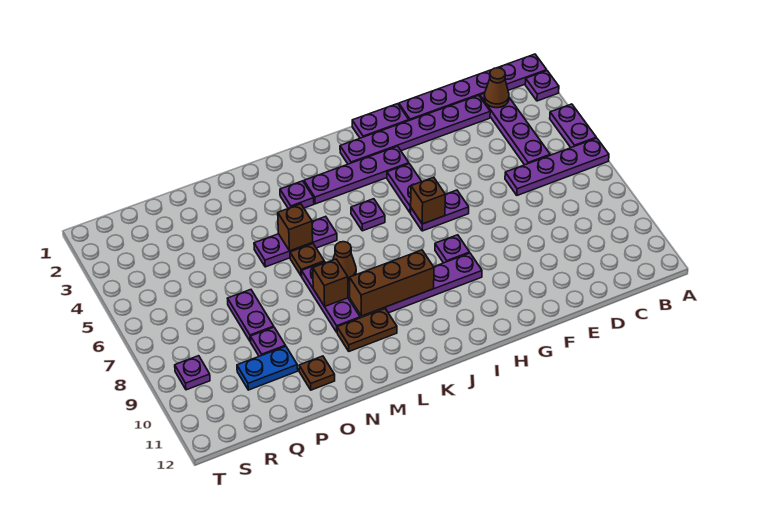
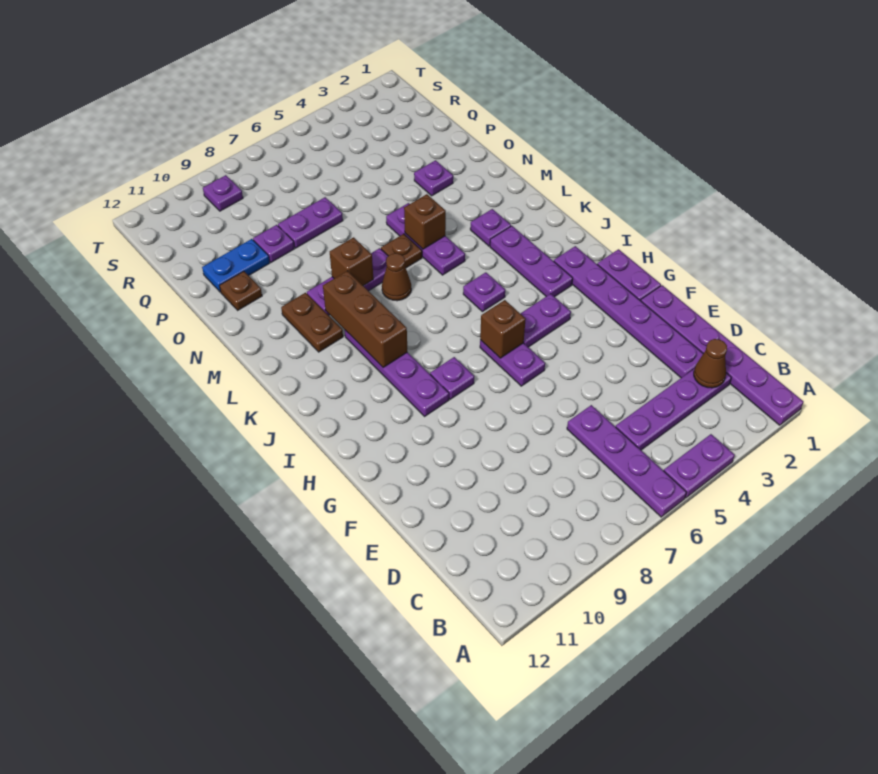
purple 1x1 plate [525,71,559,101] -> purple 1x1 plate moved to [414,160,453,196]
purple 1x4 plate [304,146,409,204] -> purple 1x3 plate [490,226,573,297]
blue 1x2 plate [237,346,298,390] -> blue 1x2 plate turned to [202,239,270,292]

